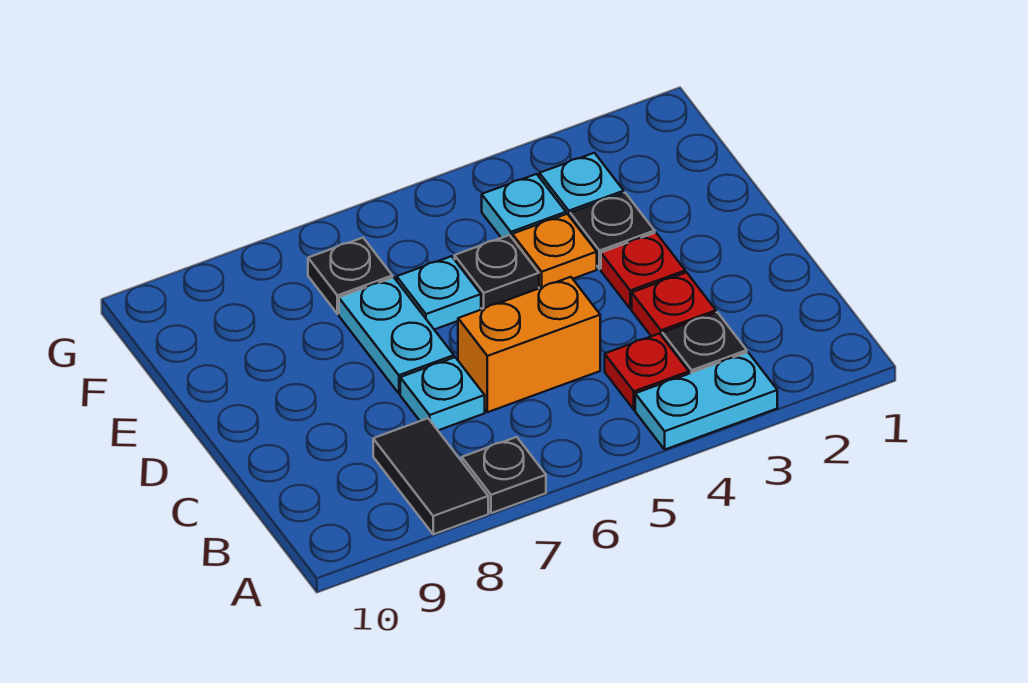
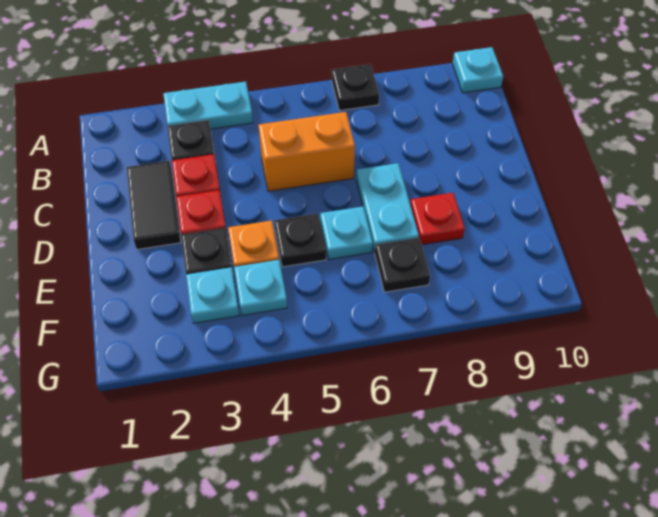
black 1x2 tile [373,418,488,534] -> black 1x2 tile moved to [127,161,181,250]
red 1x1 plate [605,334,689,410] -> red 1x1 plate moved to [410,193,465,245]
cyan 1x1 plate [400,357,485,430] -> cyan 1x1 plate moved to [453,47,503,93]

